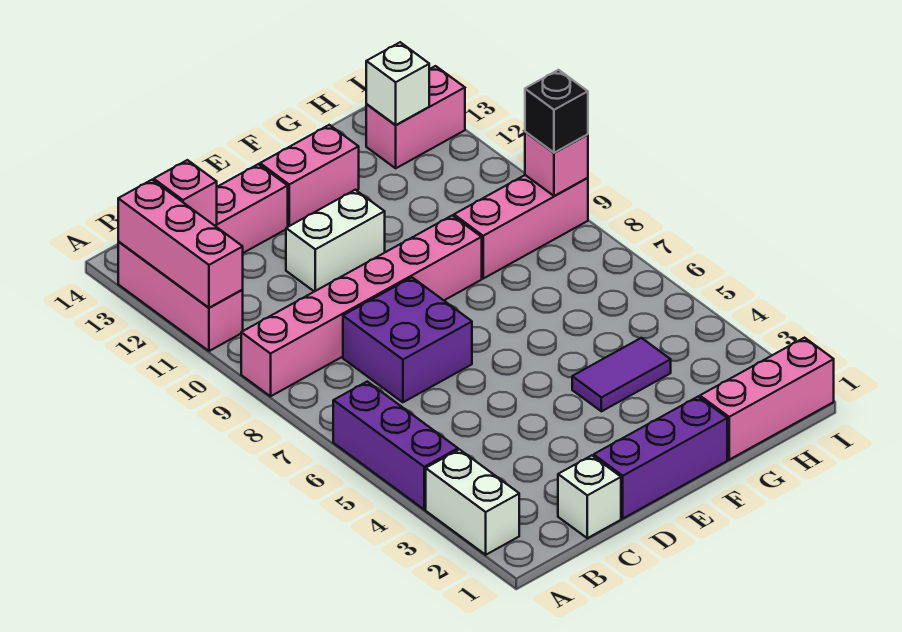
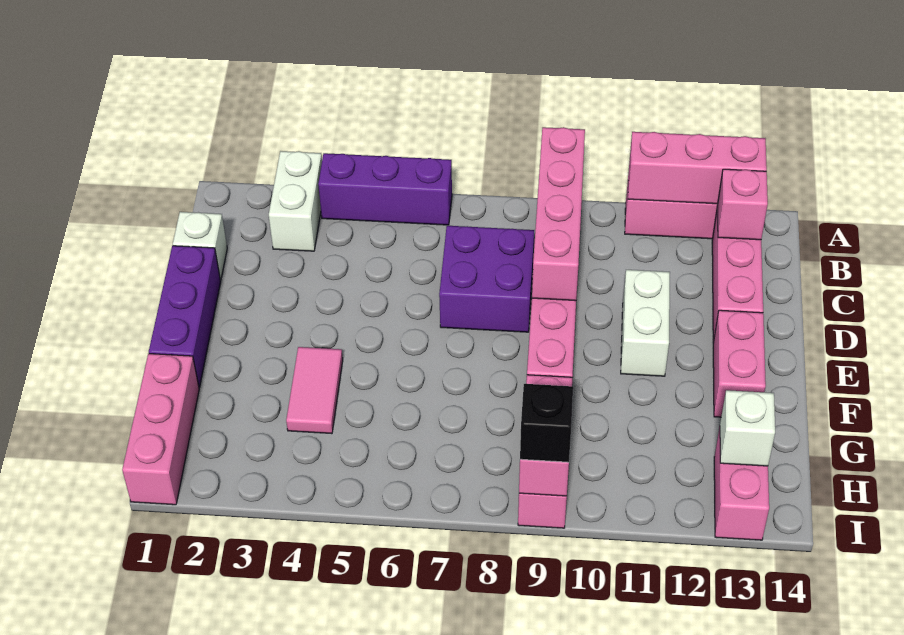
white 1x2 brick [426,449,519,555] -> white 1x2 brick turned to [269,151,322,251]
none -> pink 1x4 brick [532,127,585,301]
purple 1x2 tile [572,338,671,411] -> pink 1x2 tile [286,347,343,434]

